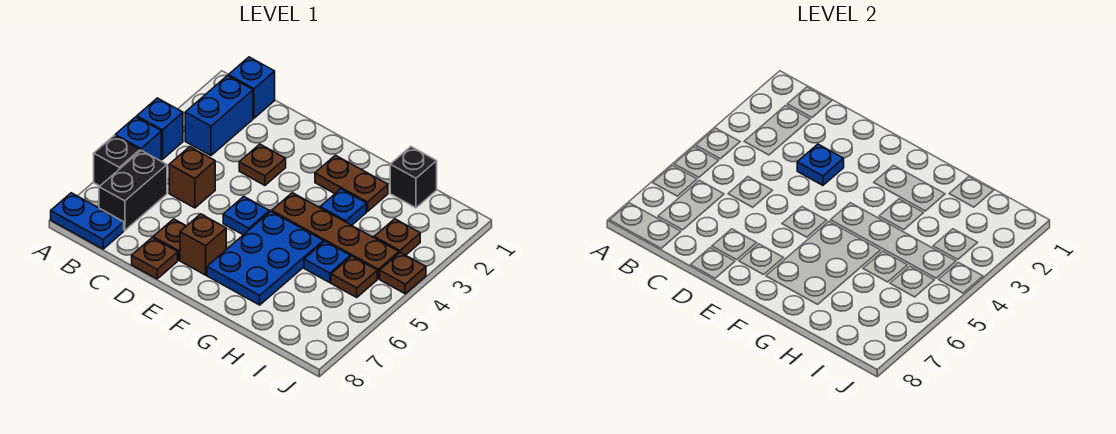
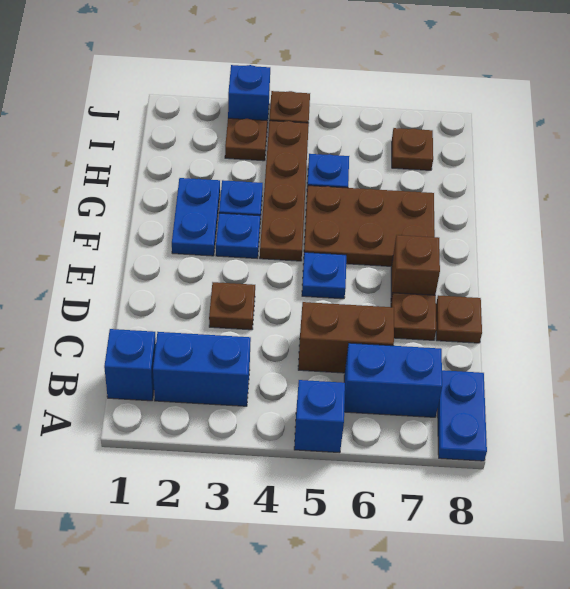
blue 1x1 brick [137,98,183,159] -> blue 1x1 brick moved to [228,65,270,123]
black 1x1 brick [94,136,140,186] -> none
black 1x2 brick [99,150,167,230] -> blue 1x2 brick [344,343,442,417]
brown 1x1 brick [169,147,215,208] -> brown 1x2 brick [298,302,394,373]
blue 1x1 plate [797,144,844,185] -> blue 1x1 plate moved to [216,213,260,258]
brown 1x2 plate [315,155,388,212] -> blue 1x2 plate [172,178,220,256]
blue 2x3 plate [207,211,323,305] -> brown 2x3 plate [304,186,435,266]
black 1x1 brick [390,147,437,208] -> none
brown 1x1 plate [331,256,377,297] -> brown 1x1 plate moved to [392,128,433,170]

